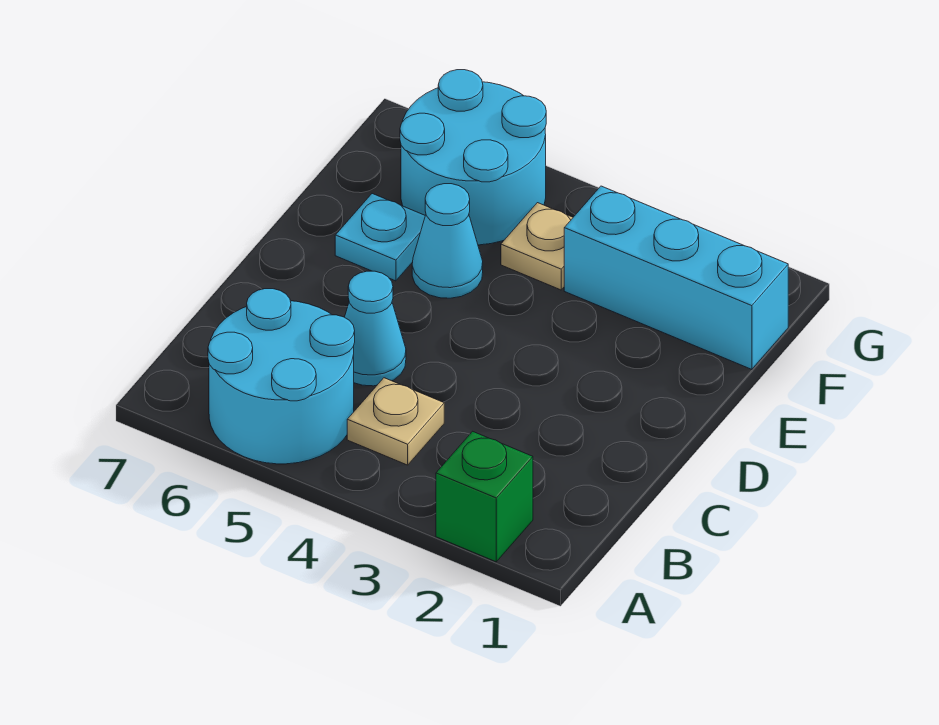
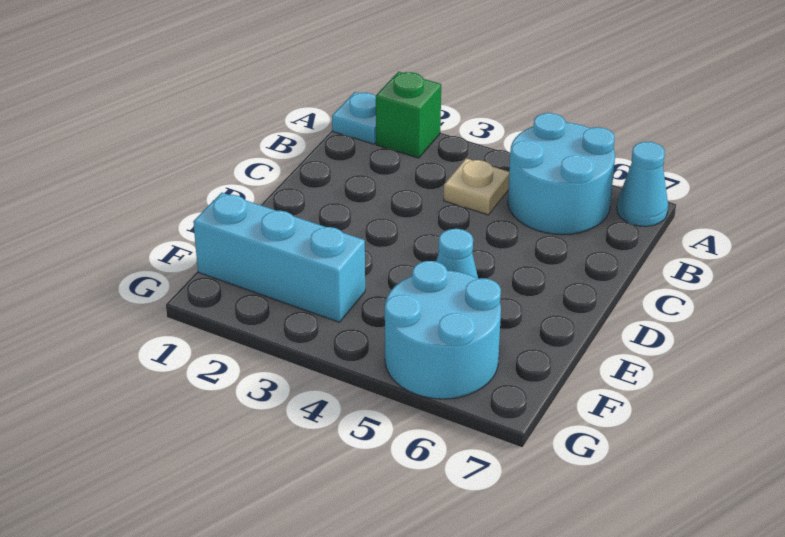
cyan 1x1 cone [345,271,406,386] -> cyan 1x1 cone moved to [617,142,668,226]
cyan 1x1 plate [335,194,425,281] -> cyan 1x1 plate moved to [332,92,376,144]
tan 1x1 plate [501,203,573,290] -> none

